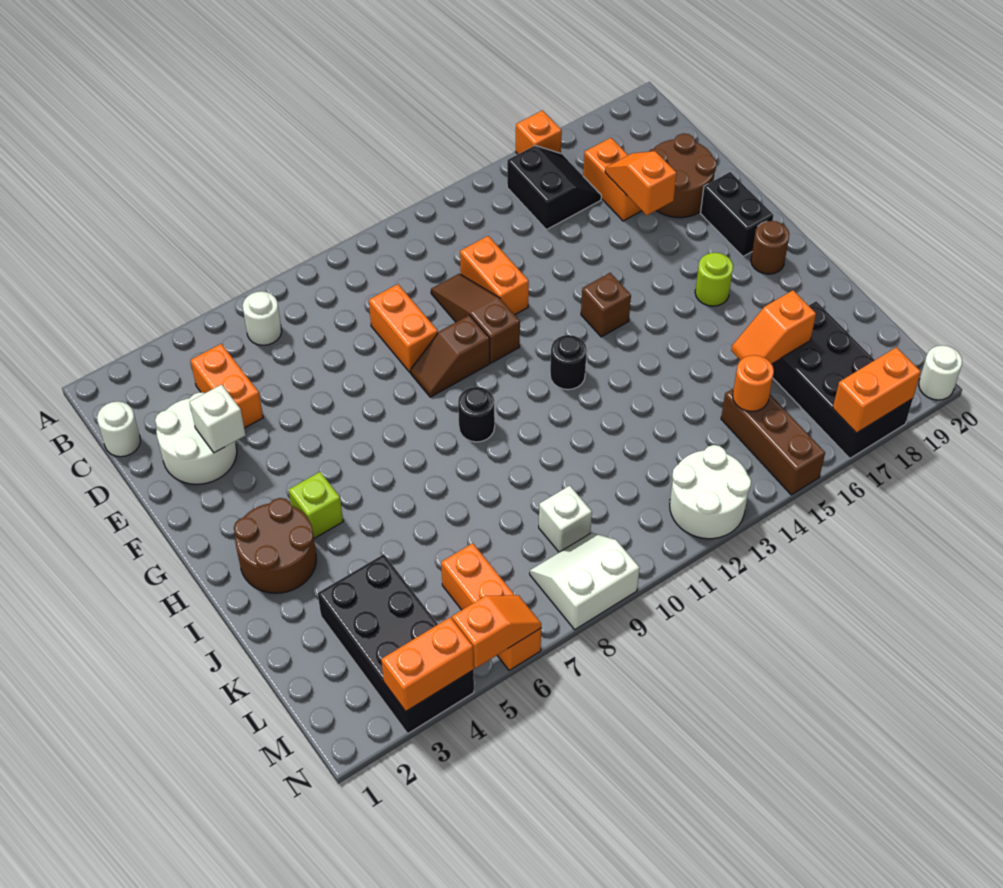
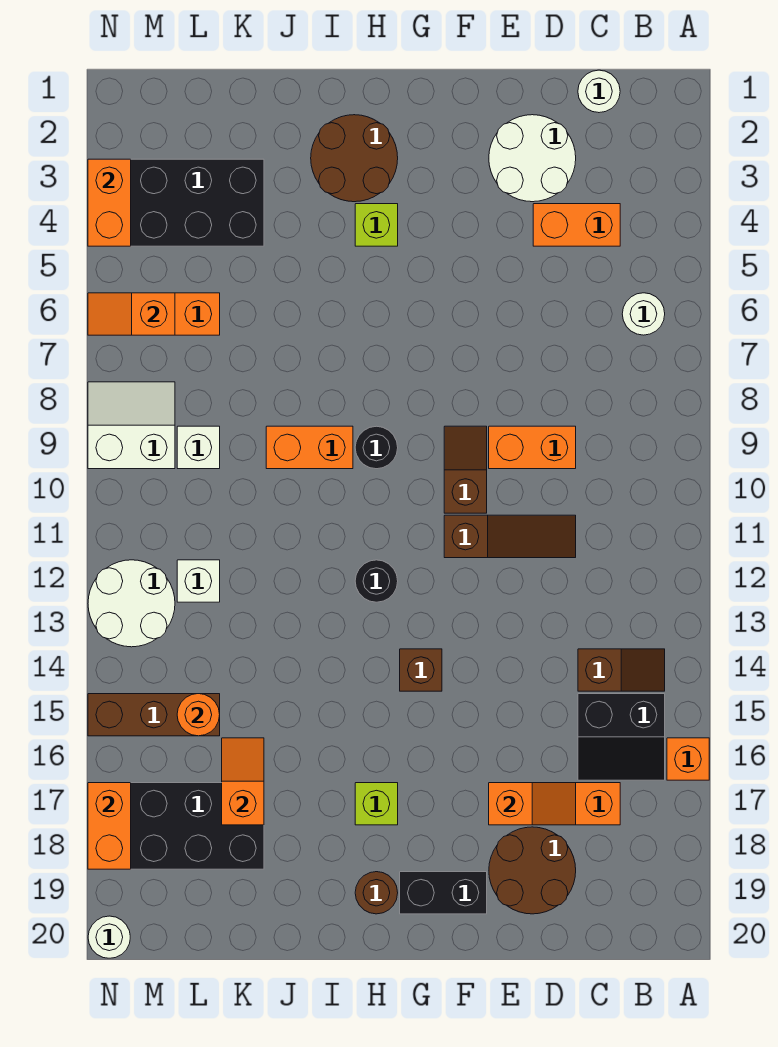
none -> brown 1x2 slope [578,649,665,691]
orange 1x2 brick [460,236,529,315] -> orange 1x2 brick moved to [266,426,353,469]
white 1x1 brick [190,384,245,453] -> white 1x1 brick moved to [177,560,220,602]
lime 1x1 round brick [695,253,733,306] -> lime 1x1 brick [355,783,398,825]
white 2x2 slope [530,533,640,630] -> white 2x2 slope turned to [88,382,175,469]
orange 1x2 slope [452,595,541,668] -> orange 1x2 slope turned to [88,293,175,335]

